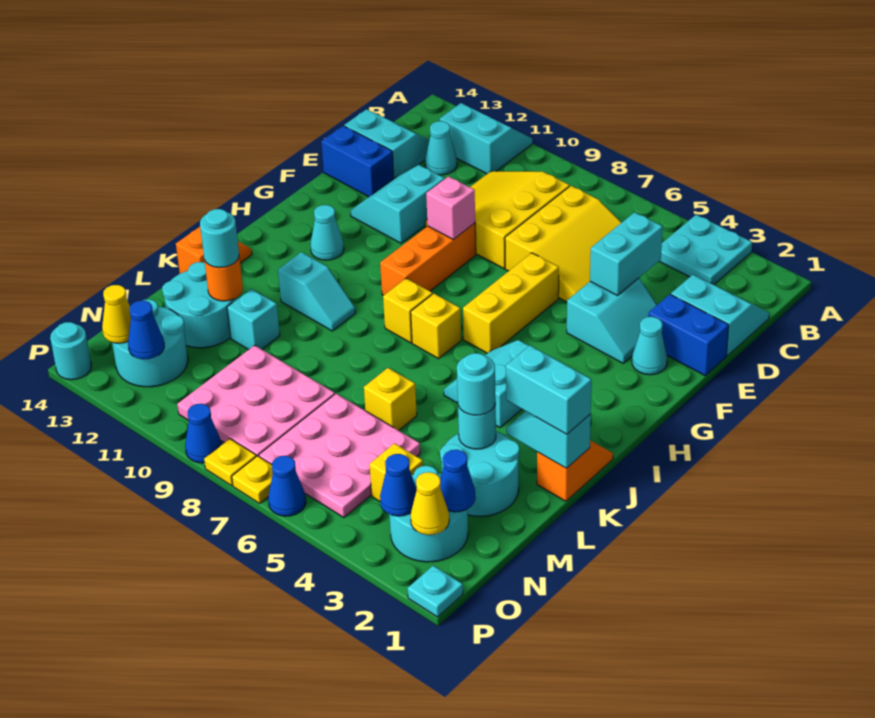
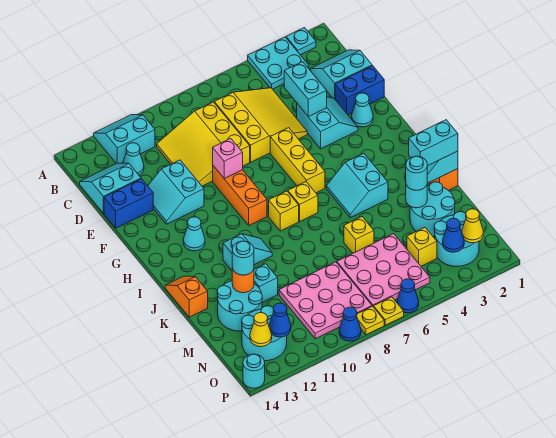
blue 1x1 cone [440,450,476,512] -> none
cyan 1x1 plate [408,566,463,617] -> cyan 1x1 plate moved to [286,28,316,55]

